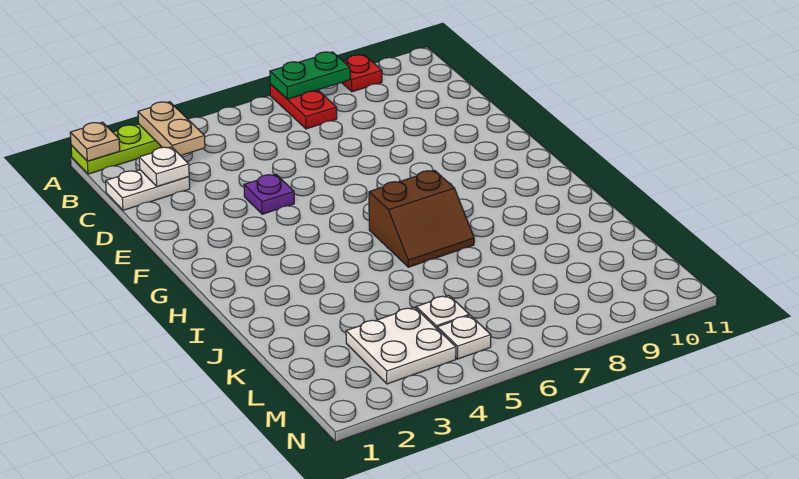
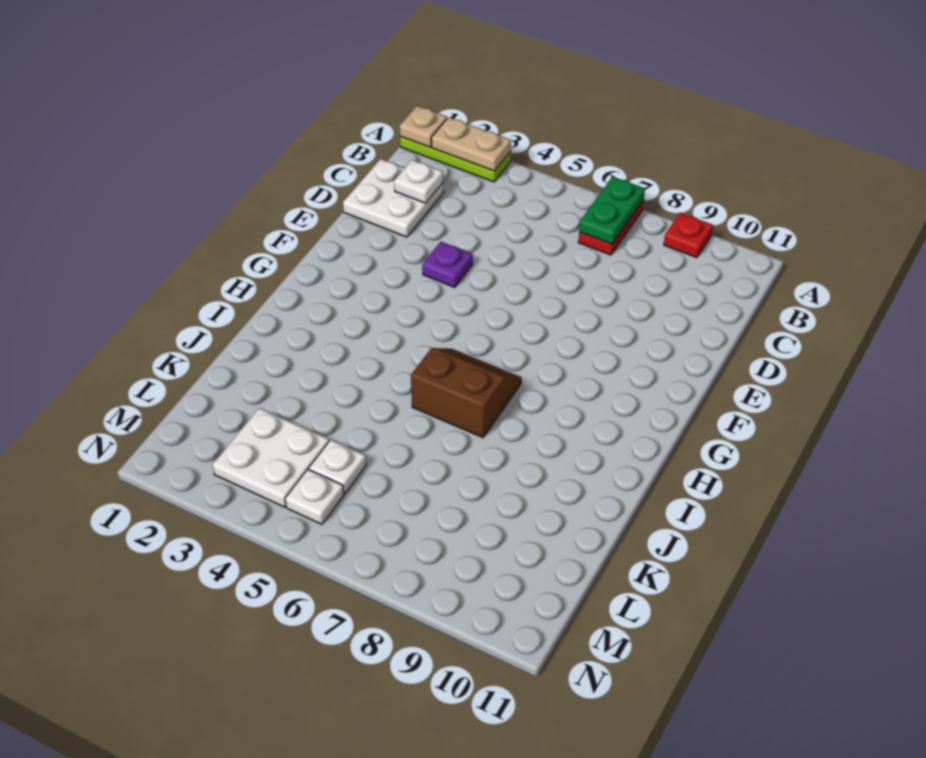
tan 1x2 plate [138,102,205,156] -> tan 1x2 plate turned to [431,117,511,171]
green 1x2 plate [270,52,350,99] -> green 1x2 plate turned to [579,177,645,244]
white 1x2 plate [106,170,190,210] -> white 2x2 plate [343,159,443,237]
brown 2x2 slope [369,170,474,267] -> brown 2x2 slope turned to [411,348,522,438]

